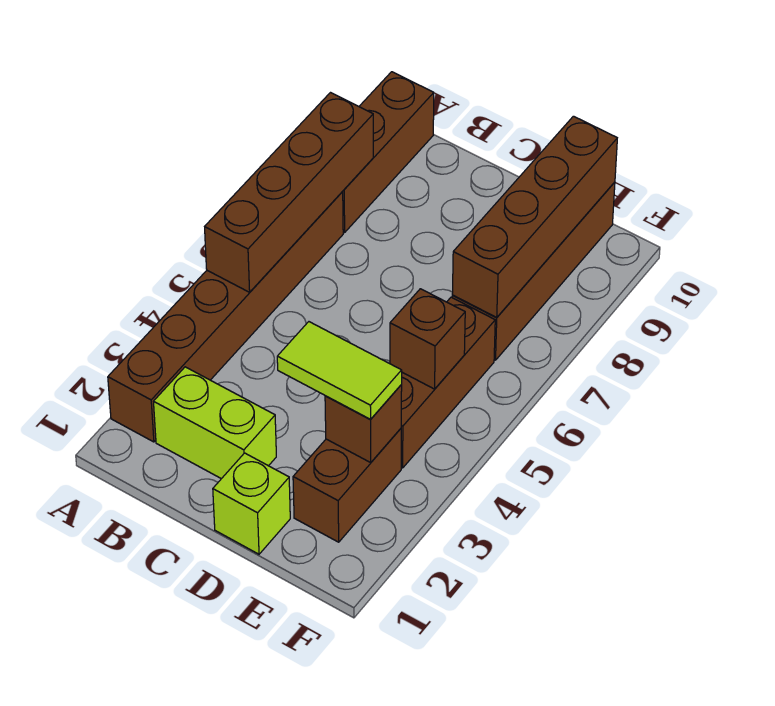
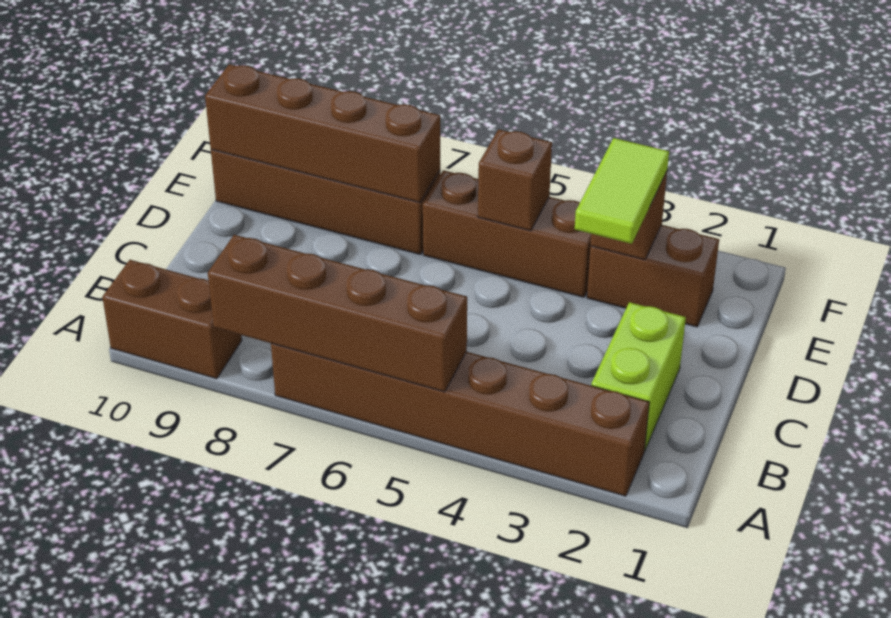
brown 1x3 brick [343,72,434,232] -> brown 1x2 brick [102,260,242,379]
lime 1x1 brick [213,453,290,554] -> none

